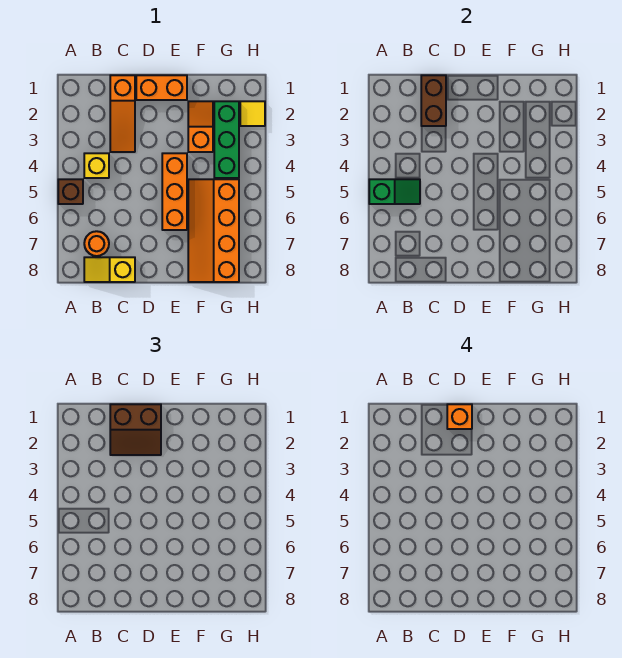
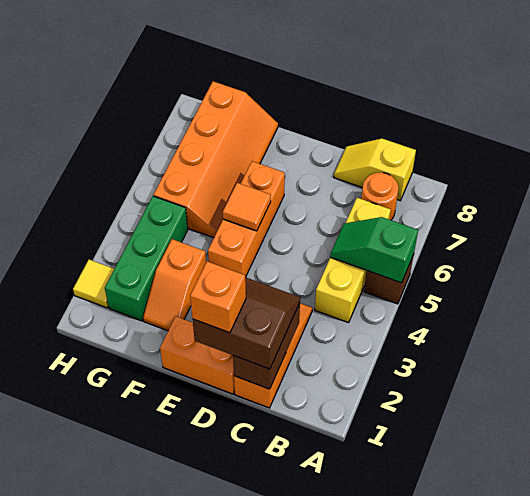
yellow 1x1 brick [84,153,109,178] -> yellow 1x3 brick [315,198,391,323]
yellow 1x2 slope [84,257,135,282] -> yellow 1x2 slope turned to [334,139,416,201]
none -> orange 1x1 tile [223,183,271,231]

